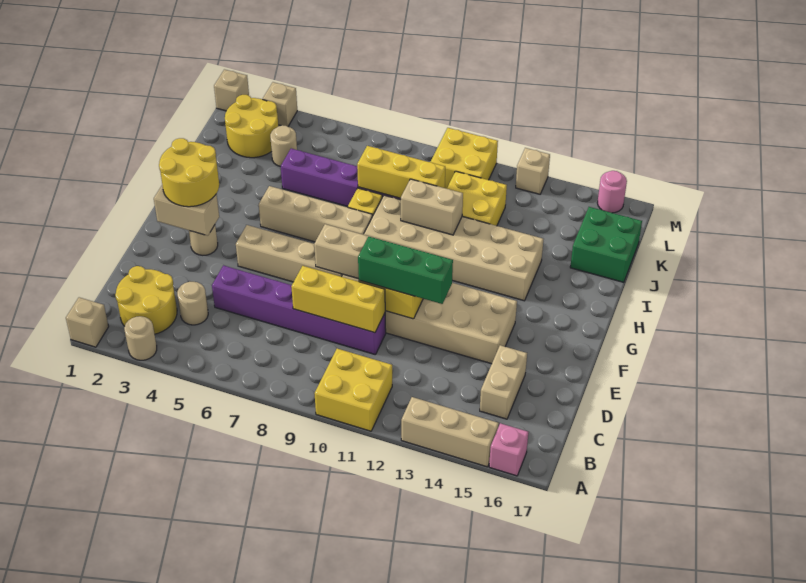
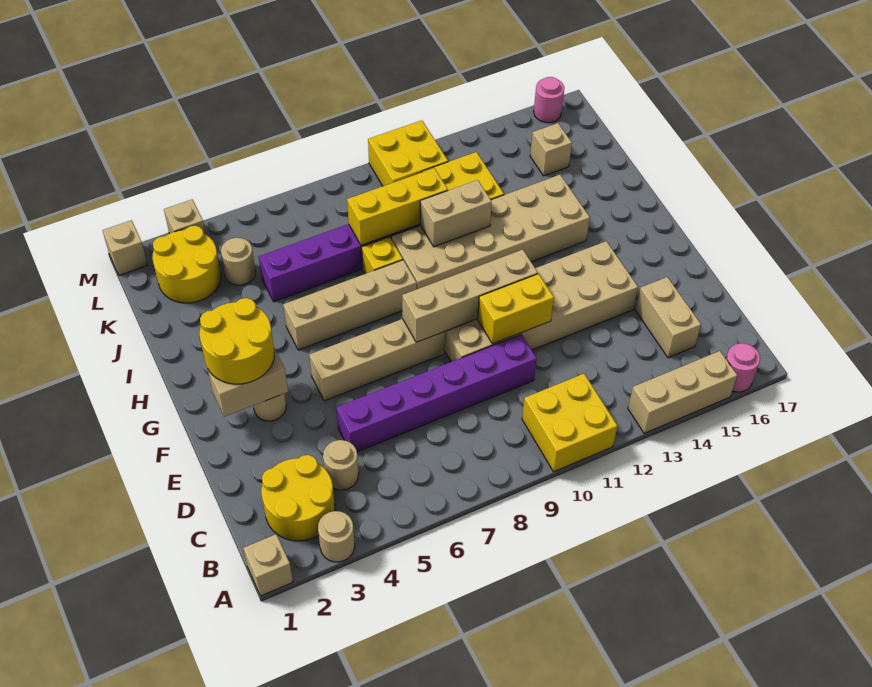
pink 1x1 brick [489,423,528,476] -> pink 1x1 round brick [726,343,760,392]
yellow 1x3 brick [291,266,385,333] -> none
green 1x3 brick [358,236,453,304] -> none
green 2x2 brick [570,207,642,282] -> none
tan 1x1 brick [516,148,550,194] -> tan 1x1 brick moved to [530,123,572,176]

